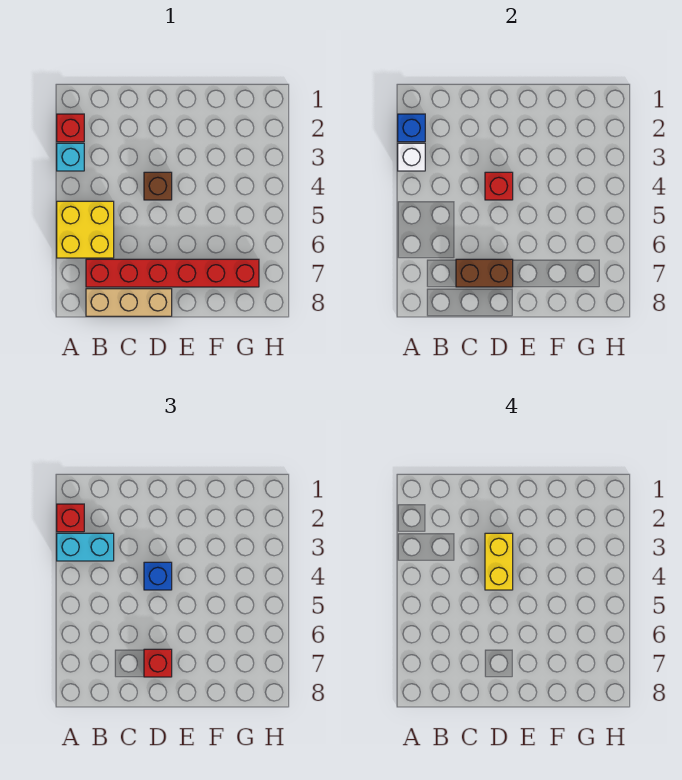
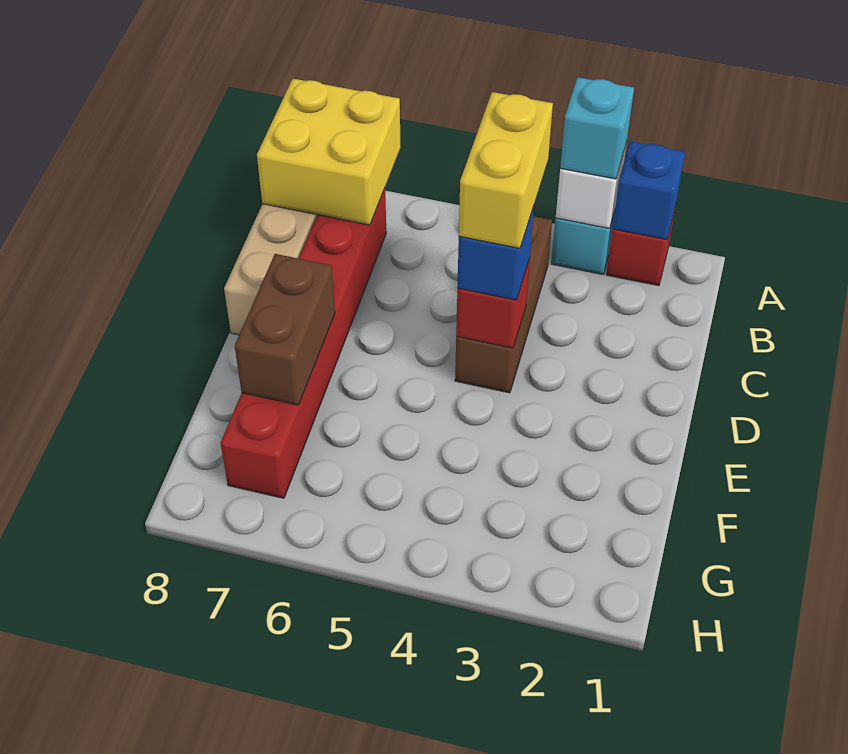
red 1x1 brick [57,504,84,532] -> none
cyan 1x2 brick [57,533,114,561] -> cyan 1x1 brick [560,77,634,179]
yellow 2x2 brick [57,201,114,258] -> yellow 2x2 brick moved to [257,79,401,225]
brown 1x2 brick [456,259,513,287] -> brown 1x2 brick moved to [235,254,335,405]
yellow 1x2 brick [485,533,513,590] -> yellow 1x2 brick turned to [459,92,553,248]
brown 1x1 brick [144,172,172,200] -> brown 1x3 brick [455,216,552,393]
red 1x1 brick [144,649,172,677] -> none

